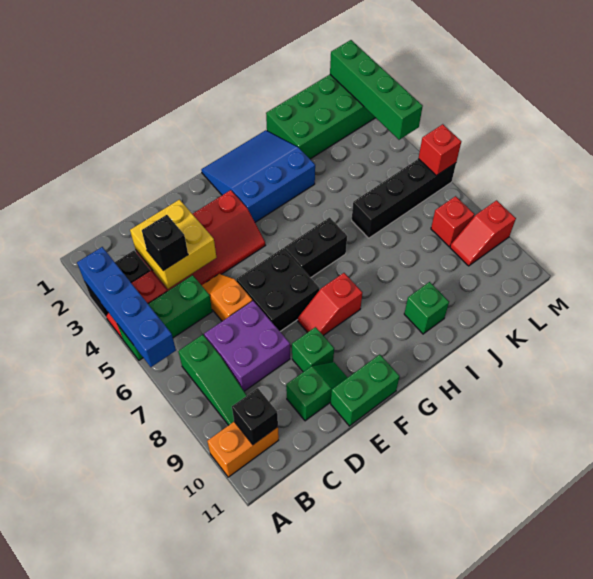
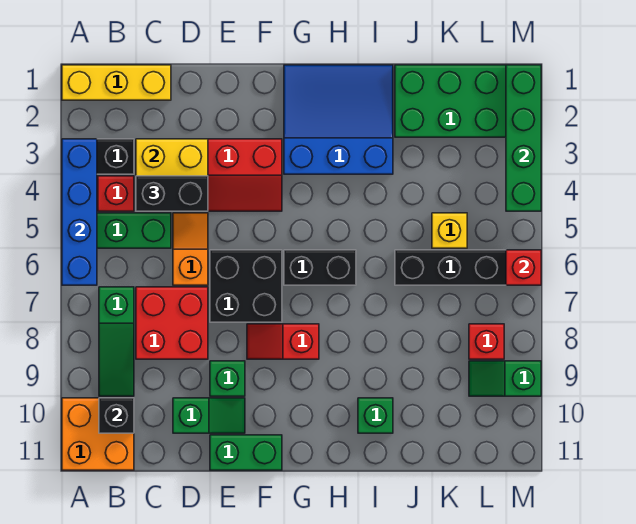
none -> yellow 1x3 brick [62,65,171,100]
orange 1x2 brick [207,422,279,477] -> orange 2x2 brick [62,398,134,470]
black 1x1 brick [142,215,188,271] -> black 1x2 brick [136,176,208,211]
purple 2x2 brick [204,301,290,391] -> red 2x2 brick [136,287,208,359]
none -> yellow 1x1 brick [432,213,467,248]
red 1x2 slope [450,200,516,266] -> green 1x2 slope [469,361,541,396]

